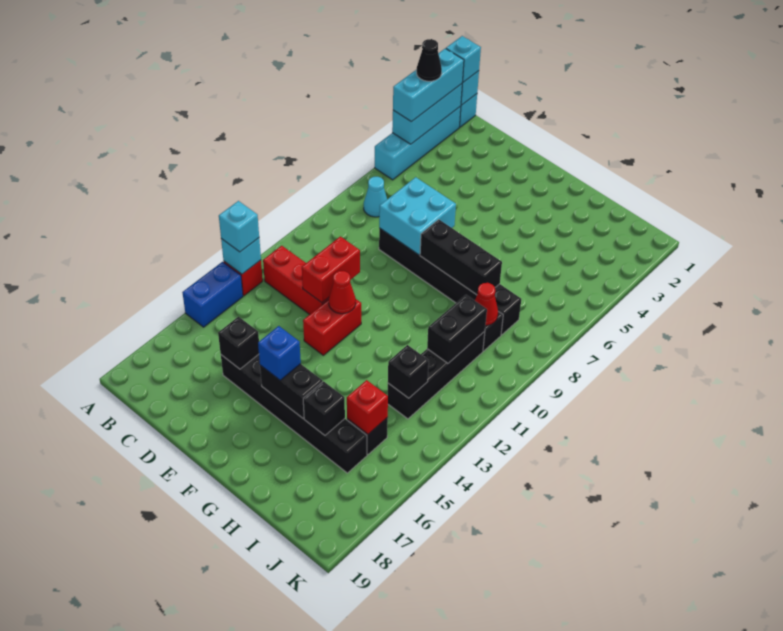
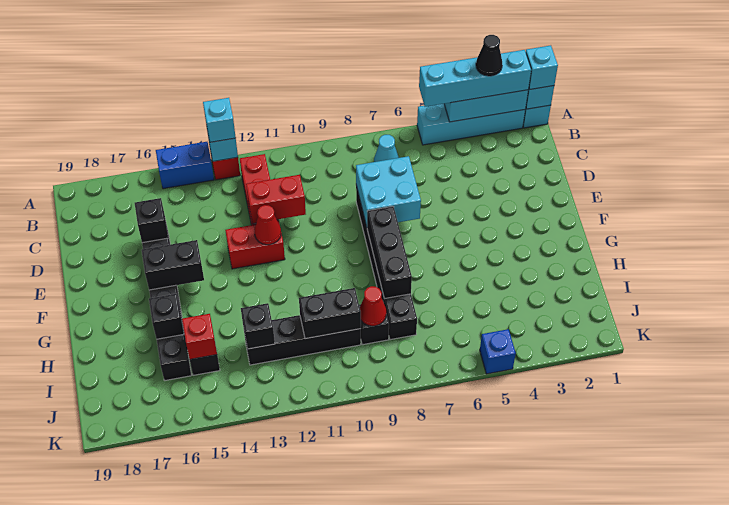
cyan 1x3 brick [393,49,464,122] -> cyan 1x4 brick [419,50,531,107]
black 1x2 brick [260,364,323,418] -> black 1x2 brick turned to [142,240,204,290]
blue 1x1 brick [258,326,301,380] -> blue 1x1 brick moved to [480,329,516,374]

